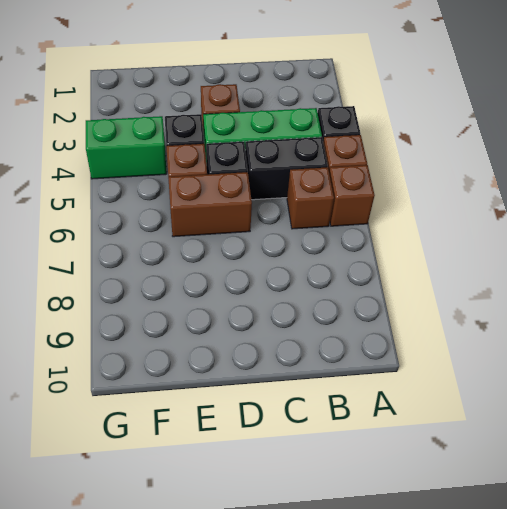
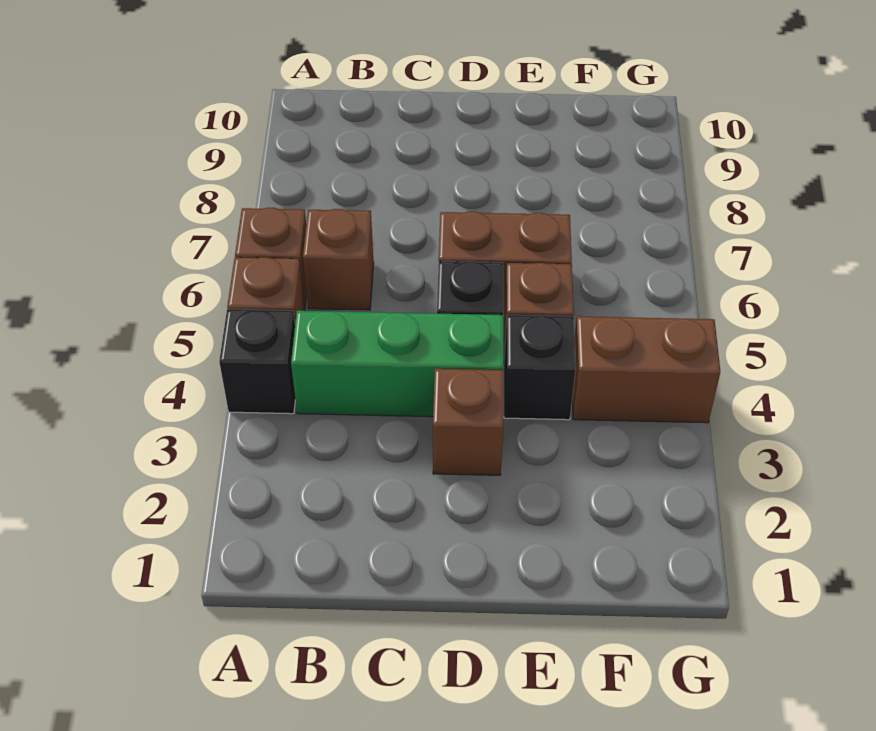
black 1x2 brick [245,137,328,200] -> none
green 1x2 brick [86,116,167,179] -> brown 1x2 brick [572,316,720,423]

